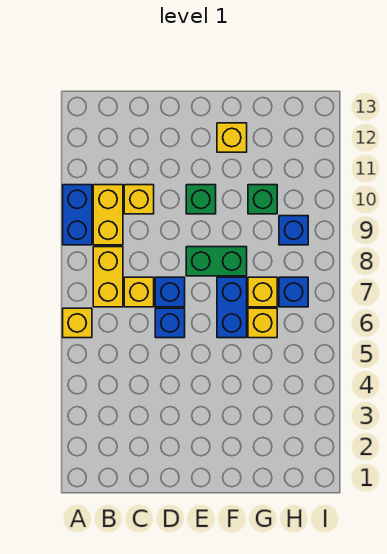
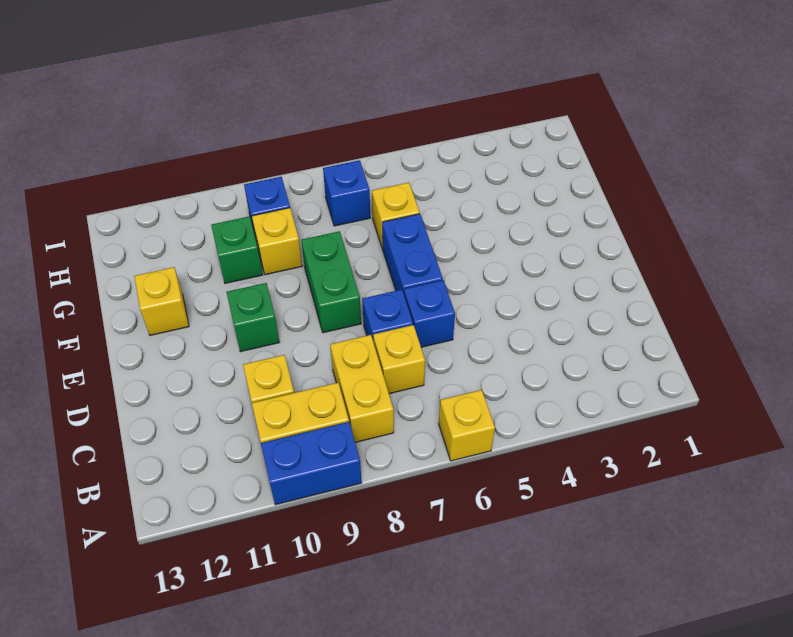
yellow 1x2 brick [93,247,123,307] -> yellow 1x2 brick turned to [330,335,394,442]
blue 1x2 brick [217,277,247,338] -> blue 1x2 brick turned to [382,214,443,293]
yellow 1x1 brick [248,277,277,307] -> yellow 1x1 brick moved to [252,208,302,275]

